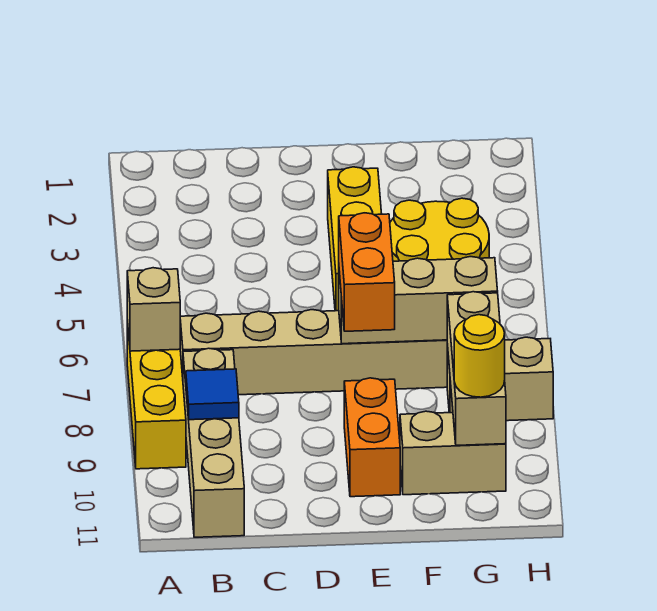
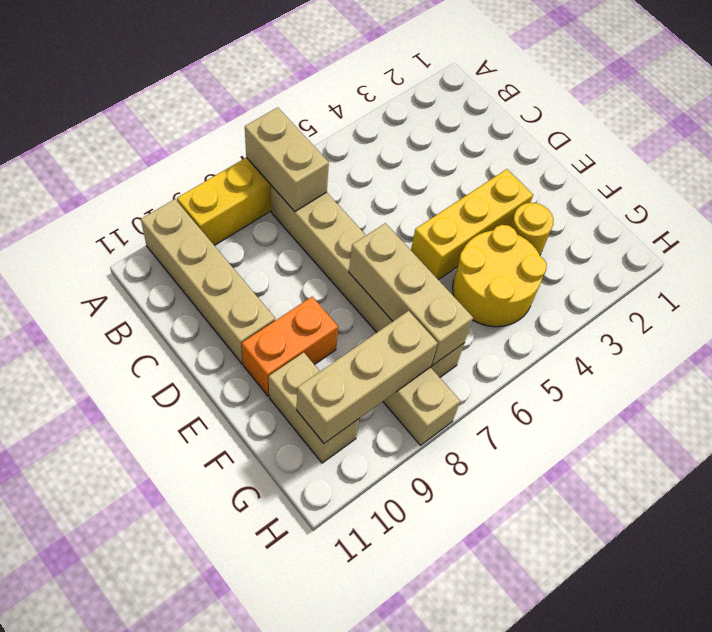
tan 1x1 brick [127,268,180,351] -> tan 1x2 brick [245,107,329,211]
tan 1x4 brick [183,348,244,537] -> tan 1x4 brick turned to [141,199,275,364]
blue 1x1 tile [186,369,239,420] -> none
orange 1x2 brick [339,213,395,331] -> none
yellow 1x1 round brick [454,315,505,397] -> yellow 1x1 round brick moved to [510,203,554,255]

